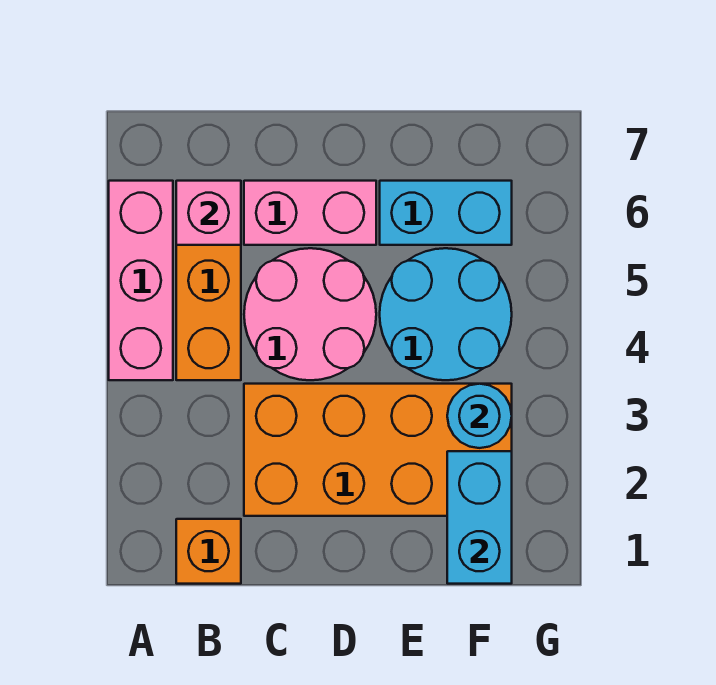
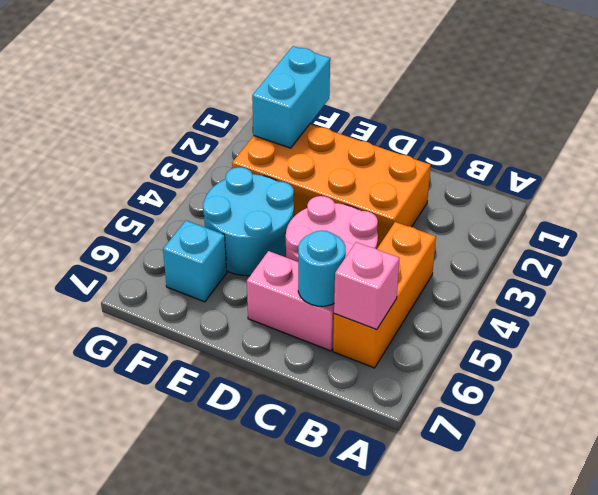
pink 1x3 brick [109,181,173,380] -> none
orange 1x1 brick [176,519,241,584] -> none
cyan 1x2 brick [380,181,512,245] -> cyan 1x1 brick [163,221,227,302]
cyan 1x1 round brick [447,384,512,448] -> cyan 1x1 round brick moved to [298,230,346,306]

